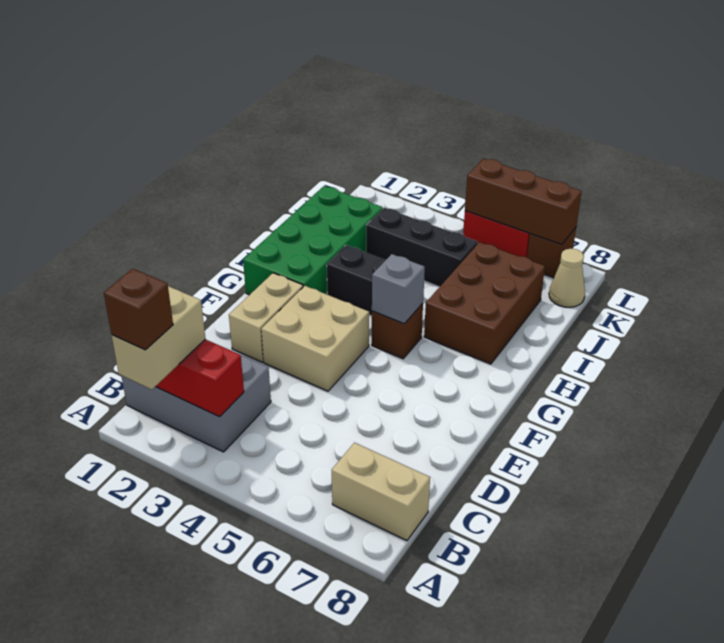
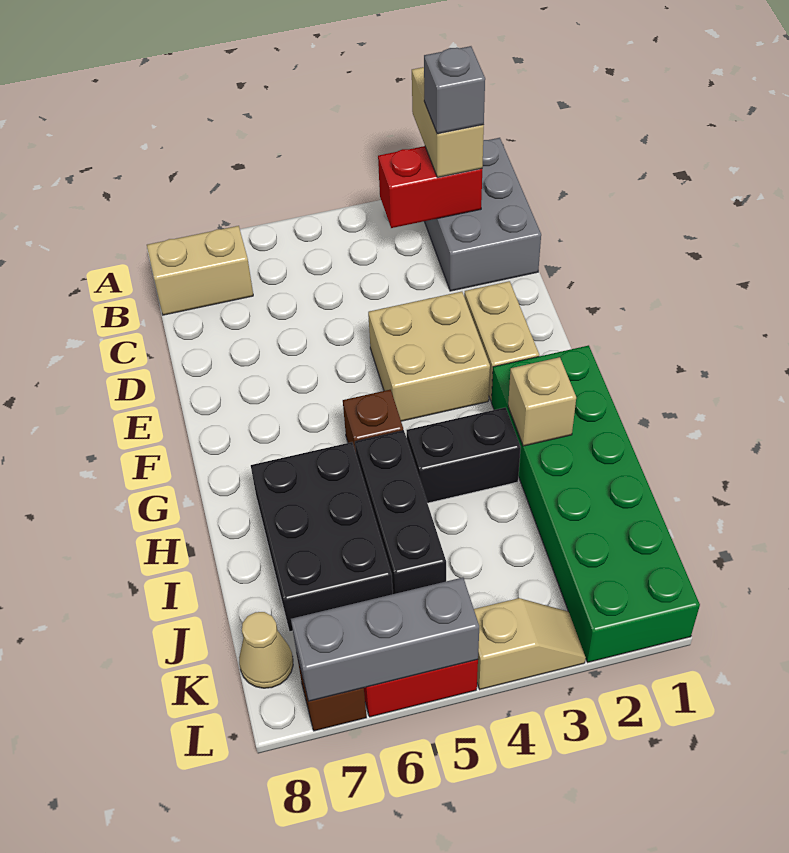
brown 1x1 brick [104,269,173,350] -> none
grey 2x3 brick [122,355,271,452] -> grey 2x3 brick turned to [424,138,541,291]
green 2x4 brick [243,186,383,295] -> green 2x6 brick [491,345,700,663]
grey 1x1 brick [372,254,425,324] -> grey 1x1 brick moved to [424,46,485,134]
none -> tan 1x1 brick [508,357,576,446]
brown 2x3 brick [424,242,545,364] -> black 2x3 brick [251,442,393,632]
black 1x3 brick [366,208,478,287] -> black 1x3 brick turned to [355,430,446,594]
none -> tan 1x2 slope [474,598,586,690]
brown 1x3 brick [465,159,581,245] -> grey 1x3 brick [291,578,479,701]

